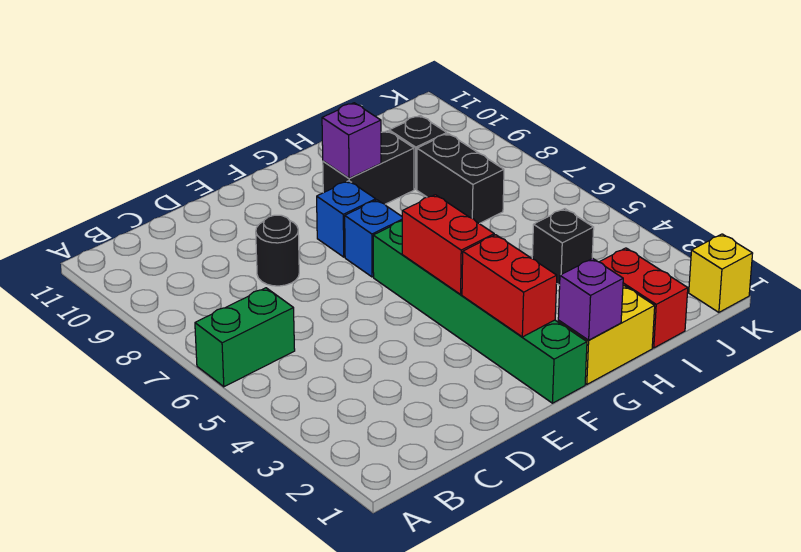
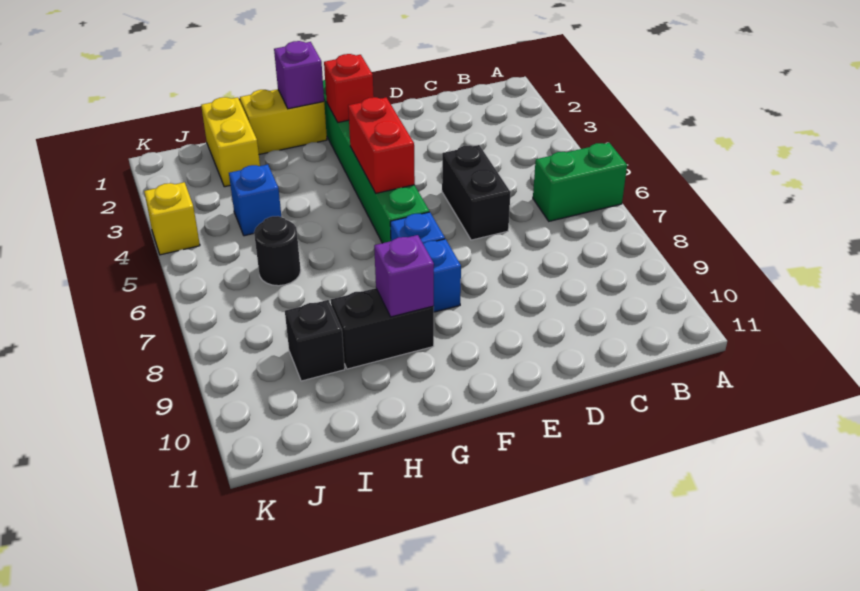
black 1x1 round brick [256,215,299,286] -> black 1x1 round brick moved to [254,216,301,286]
red 1x2 brick [462,235,557,337] -> red 1x1 brick [324,54,374,122]
red 1x2 brick [600,248,688,348] -> yellow 1x2 brick [201,97,260,187]
black 1x1 brick [532,209,594,285] -> blue 1x1 brick [229,164,281,236]
black 1x2 brick [417,134,504,224] -> black 1x2 brick moved to [442,145,511,240]
yellow 1x1 brick [689,234,753,312] -> yellow 1x1 brick moved to [144,182,200,255]

